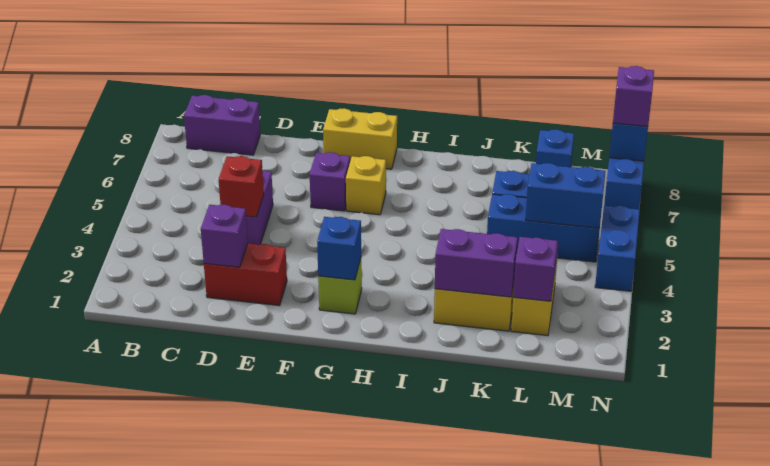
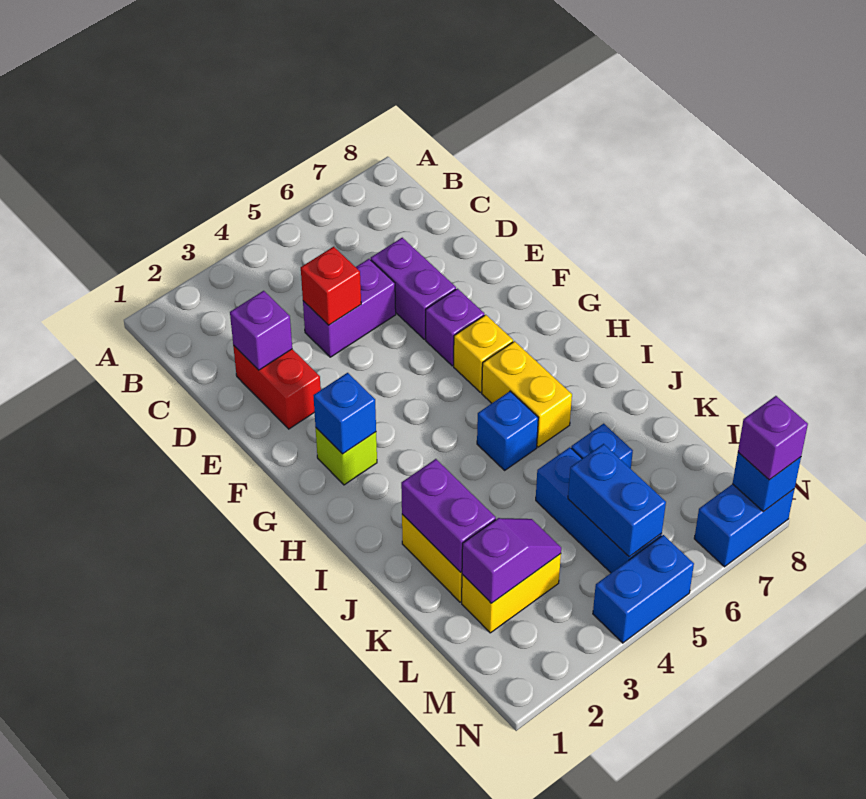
purple 1x2 brick [184,95,260,155] -> purple 1x2 brick moved to [371,238,456,339]
yellow 1x2 brick [323,108,397,169] -> yellow 1x2 brick moved to [482,341,572,447]
blue 1x1 brick [536,129,574,167] -> blue 1x1 brick moved to [477,391,538,470]

